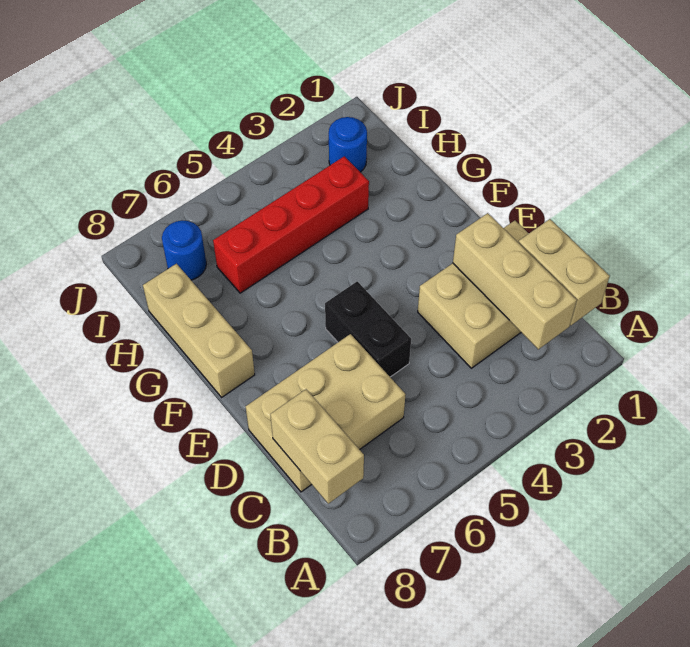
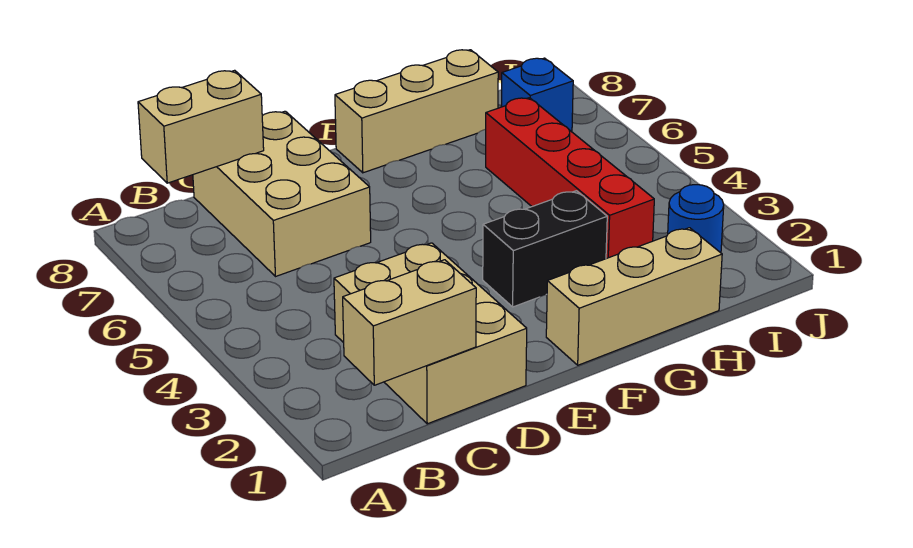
tan 1x3 brick [453,213,577,349] -> tan 1x3 brick moved to [546,228,722,365]
black 1x2 brick [325,281,411,377] -> black 1x2 brick moved to [483,191,607,307]
blue 1x1 round brick [162,220,206,280] -> blue 1x1 brick [501,58,573,132]

